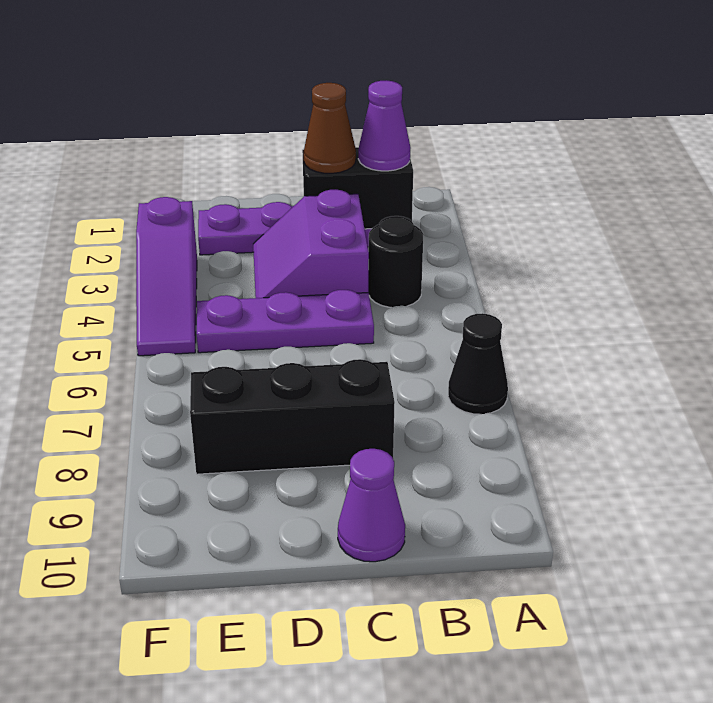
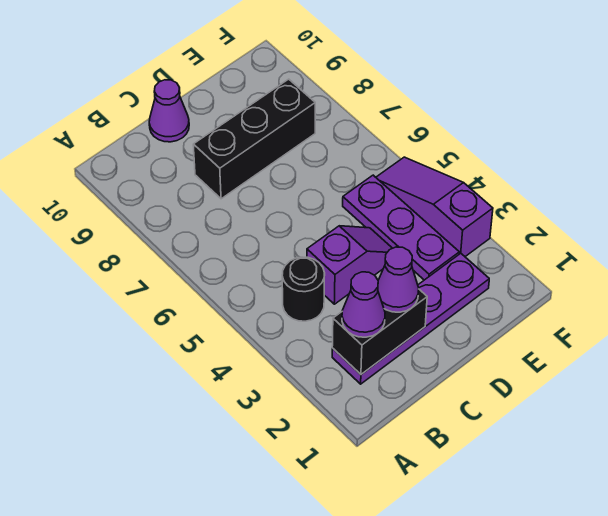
black 1x1 cone [448,313,508,414] -> none
brown 1x1 cone [304,83,356,173] -> purple 1x1 cone [378,247,419,312]
purple 2x2 slope [253,190,369,298] -> purple 1x2 slope [307,226,392,304]
purple 1x3 plate [196,290,374,353] -> purple 1x3 plate turned to [343,175,459,280]

